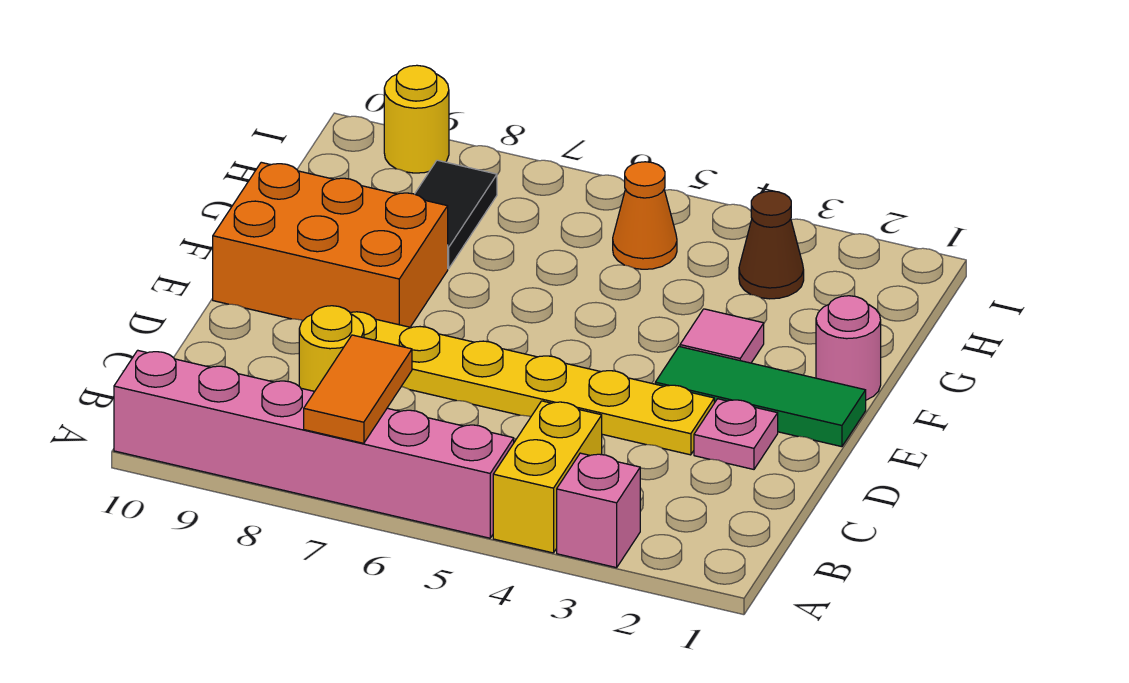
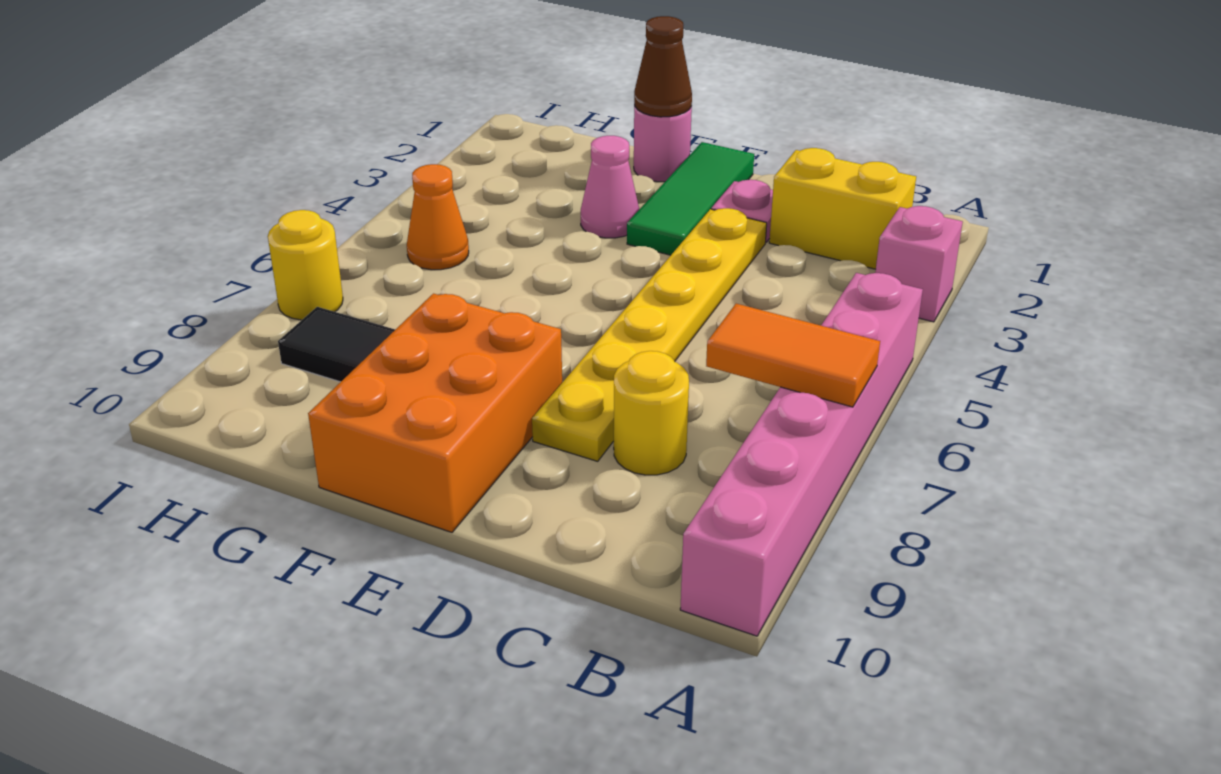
yellow 1x2 brick [493,401,602,553] -> yellow 1x2 brick moved to [769,148,916,269]
pink 1x1 tile [680,309,764,363] -> pink 1x1 cone [581,136,639,238]
brown 1x1 cone [739,191,804,299] -> brown 1x1 cone moved to [634,16,692,117]
yellow 1x1 round brick [384,65,449,173] -> yellow 1x1 round brick moved to [268,210,343,320]

